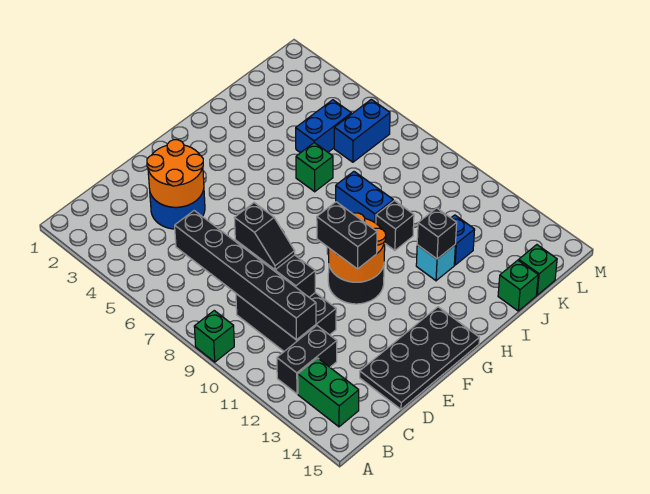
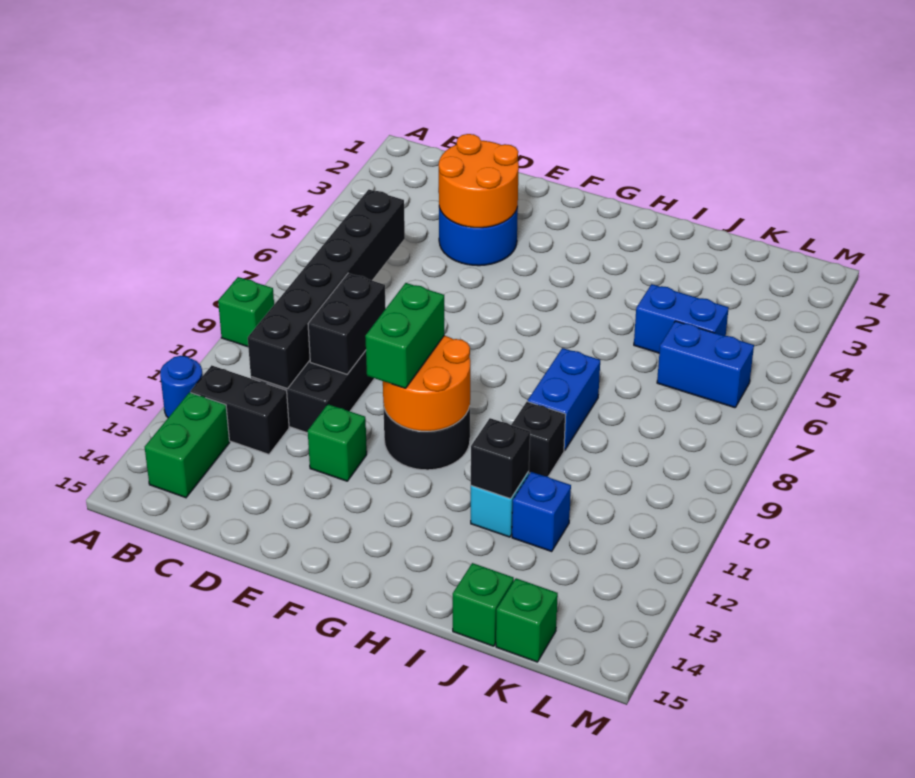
none -> blue 1x1 round brick [160,356,203,418]
black 1x2 slope [235,203,295,270] -> none
black 2x4 plate [360,307,479,409] -> none
black 1x2 brick [317,202,377,269] -> green 1x2 brick [365,283,444,388]
green 1x1 brick [296,143,333,192] -> green 1x1 brick moved to [308,404,367,481]

